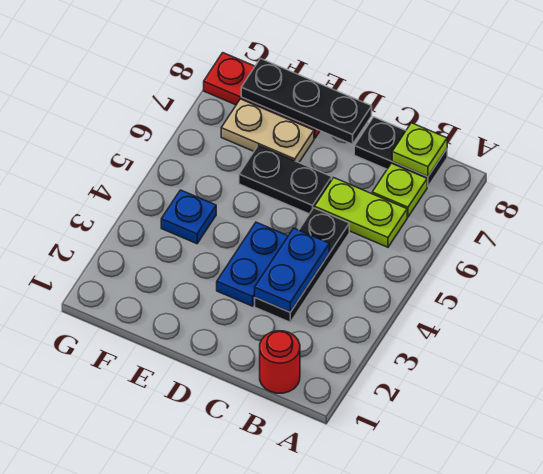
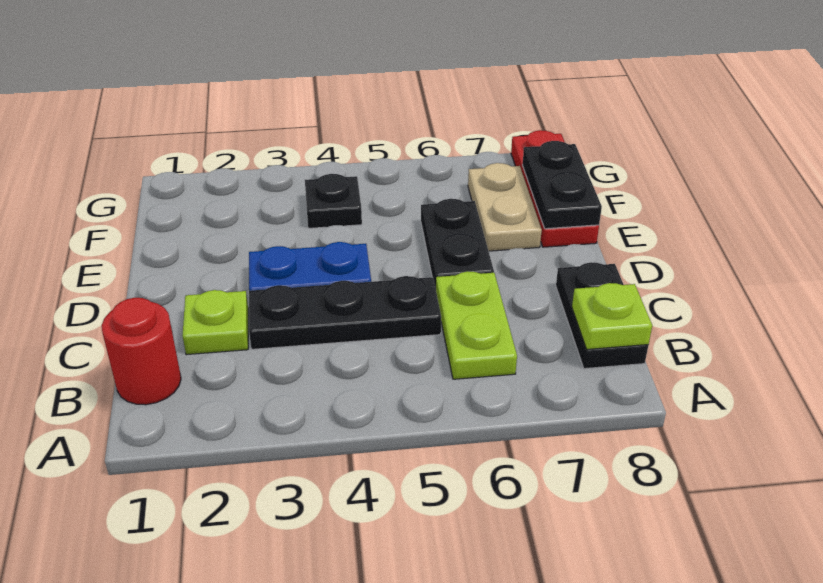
lime 1x1 plate [372,163,427,217] -> lime 1x1 plate moved to [182,290,248,355]
blue 1x2 plate [255,228,329,312] -> none
black 1x3 plate [241,59,372,144] -> black 1x2 plate [522,141,602,229]
blue 1x1 plate [161,190,216,244] -> black 1x1 plate [305,174,362,228]

